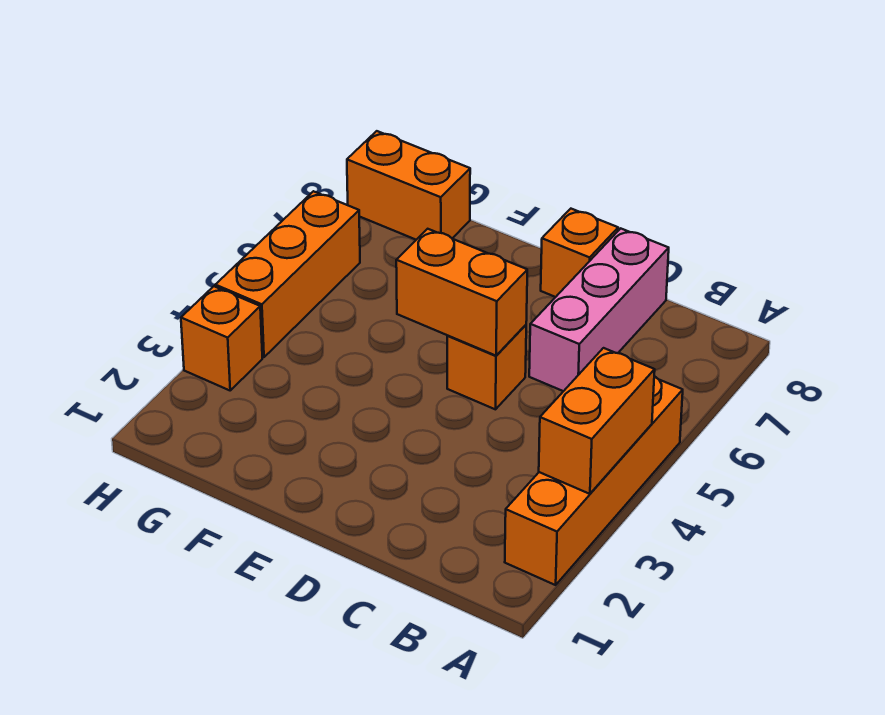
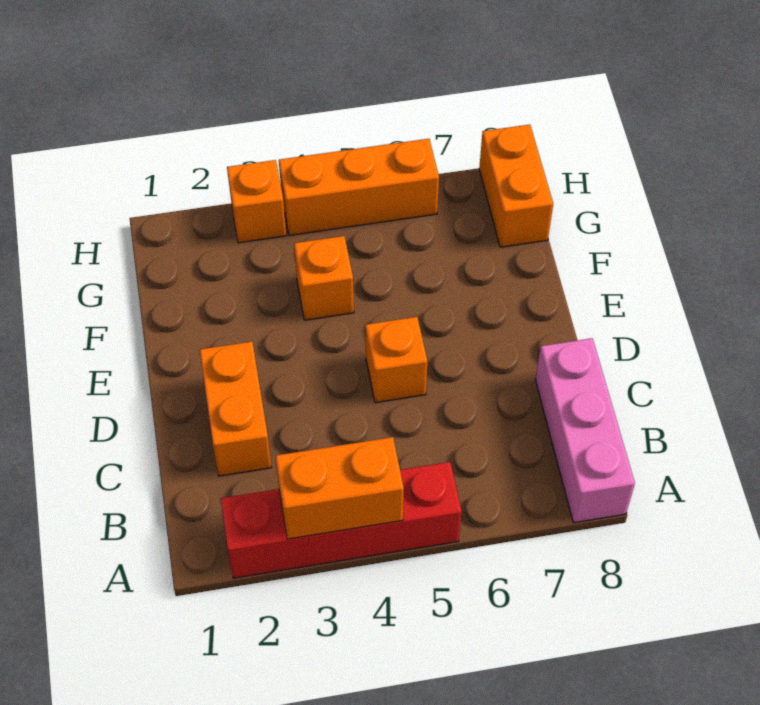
orange 1x4 brick [505,376,683,585] -> red 1x4 brick [221,462,462,578]
pink 1x3 brick [529,228,669,391] -> pink 1x3 brick turned to [535,338,635,523]
orange 1x2 brick [396,229,527,356] -> orange 1x2 brick moved to [200,342,272,476]
orange 1x1 brick [541,209,618,297] -> orange 1x1 brick moved to [294,236,354,320]

